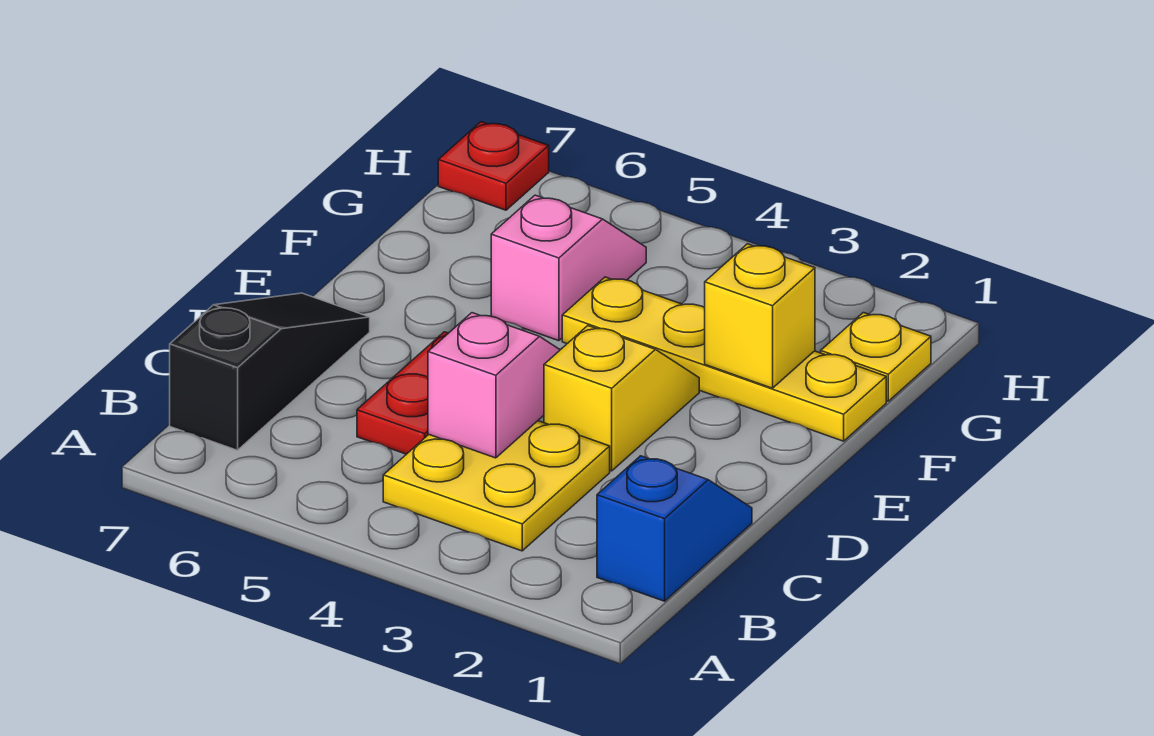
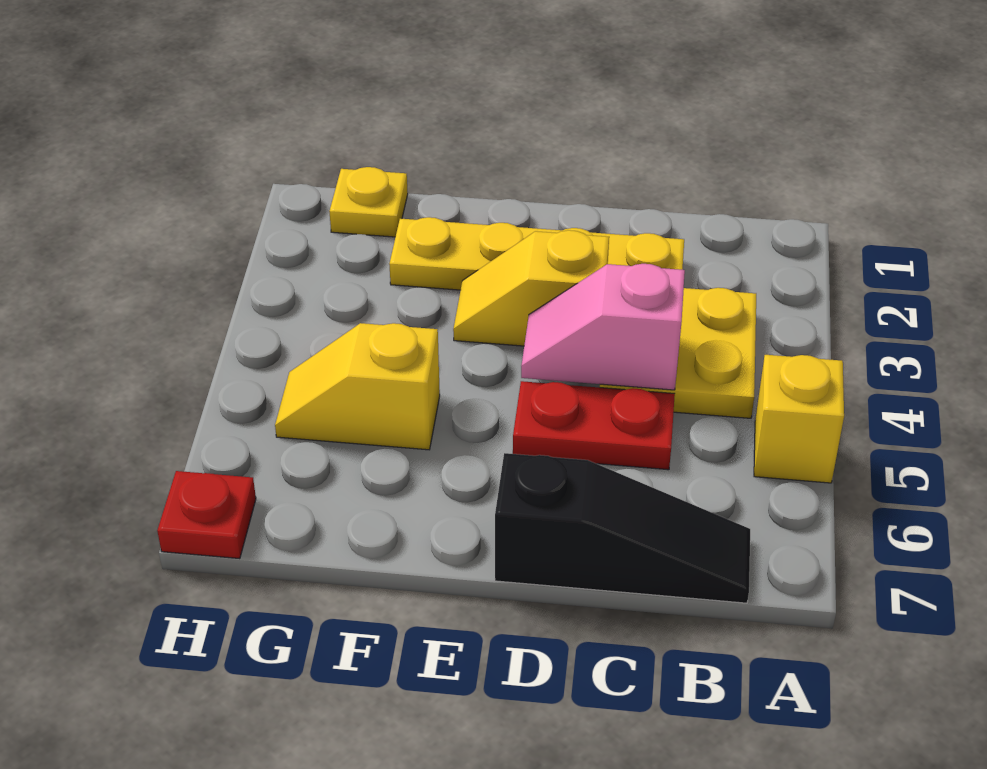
blue 1x2 slope [597,456,752,601] -> none
black 1x3 slope [170,293,370,450] -> black 1x3 slope turned to [495,453,750,603]
yellow 1x4 plate [562,277,886,441] -> yellow 1x4 plate turned to [389,217,684,290]
yellow 1x1 brick [705,244,815,388] -> yellow 1x1 brick moved to [754,355,844,483]
pink 1x2 slope [491,195,646,341] -> yellow 1x2 slope [275,323,440,450]

